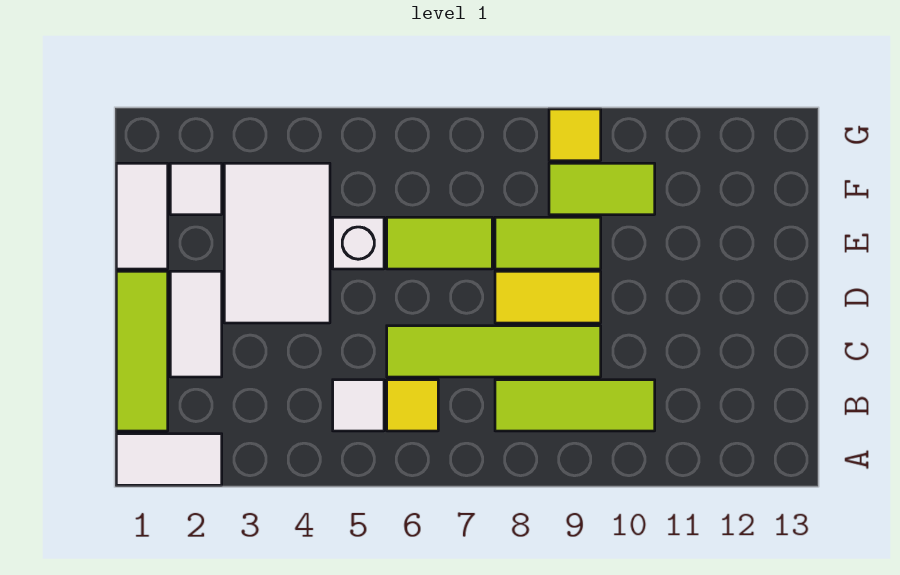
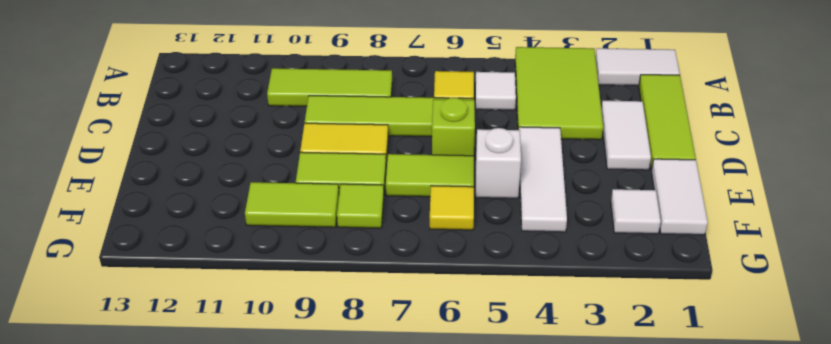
none -> lime 2x3 tile [515,47,603,140]
white 2x3 tile [224,163,330,323] -> white 1x3 tile [519,127,567,232]
none -> lime 1x1 brick [432,98,475,156]
none -> lime 1x1 tile [337,184,384,228]
yellow 1x1 tile [549,109,601,161] -> yellow 1x1 tile moved to [430,186,474,230]

